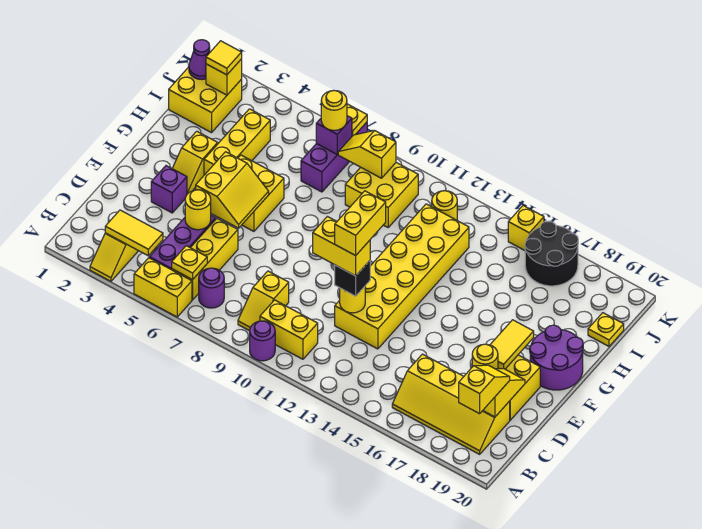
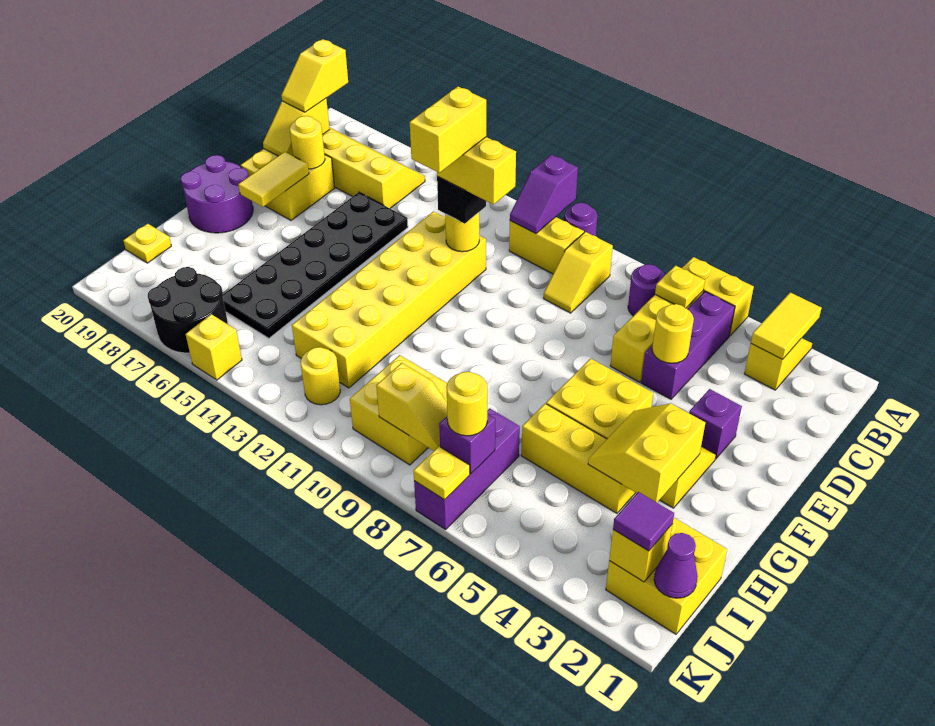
none -> purple 1x2 slope [510,155,578,234]
yellow 1x2 tile [105,210,163,256] -> yellow 1x2 tile turned to [751,292,822,359]
yellow 1x2 slope [238,271,289,331] -> yellow 1x2 slope turned to [543,232,613,313]
none -> black 2x6 plate [223,192,408,338]
yellow 2x2 slope [196,152,269,228] -> yellow 2x2 slope moved to [588,403,705,502]
yellow 1x3 brick [204,109,270,175] -> yellow 1x3 brick turned to [521,404,636,513]
yellow 1x1 tile [206,41,242,75] -> purple 1x1 tile [613,492,674,551]

